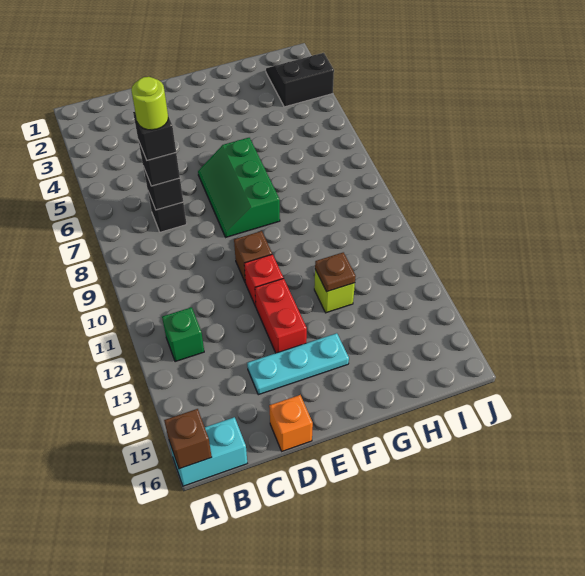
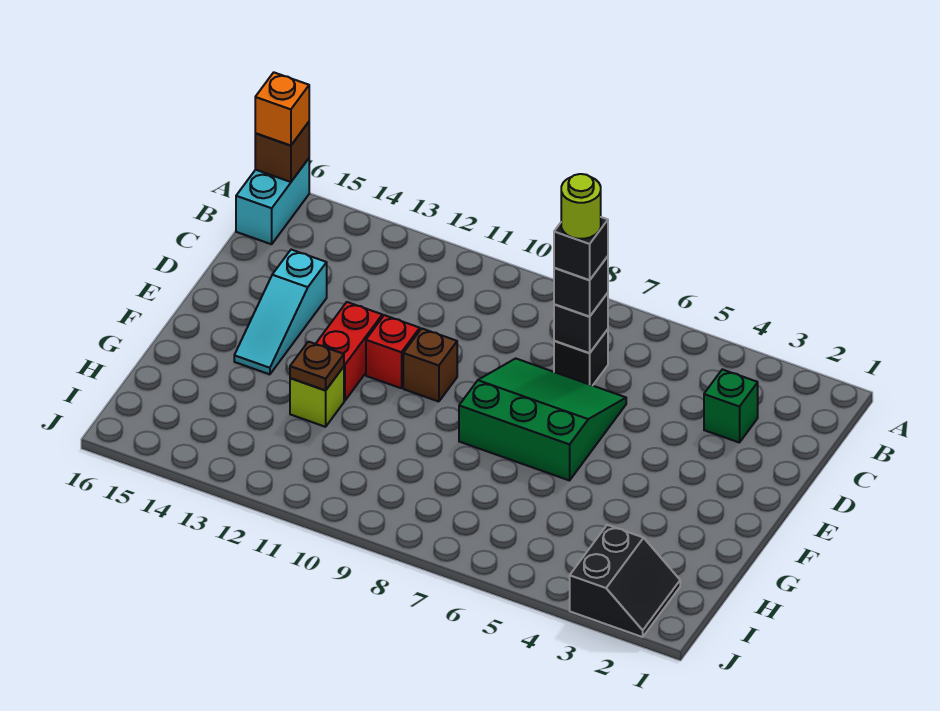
green 1x1 brick [162,307,204,362] -> green 1x1 brick moved to [704,369,758,443]
cyan 1x3 plate [247,333,349,395] -> cyan 1x3 slope [234,250,327,374]
orange 1x1 brick [269,395,313,451] -> orange 1x1 brick moved to [255,72,309,145]
green 2x3 slope [198,138,280,237] -> green 3x3 slope [459,358,626,480]
red 1x2 brick [255,278,307,353] -> red 1x2 brick turned to [316,302,382,401]

